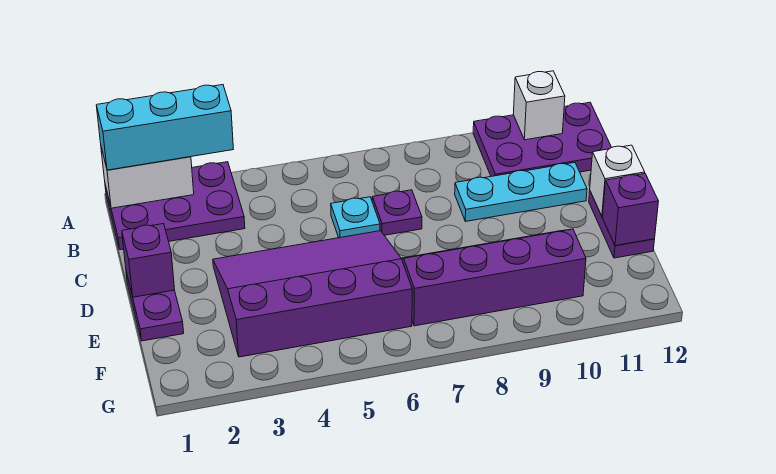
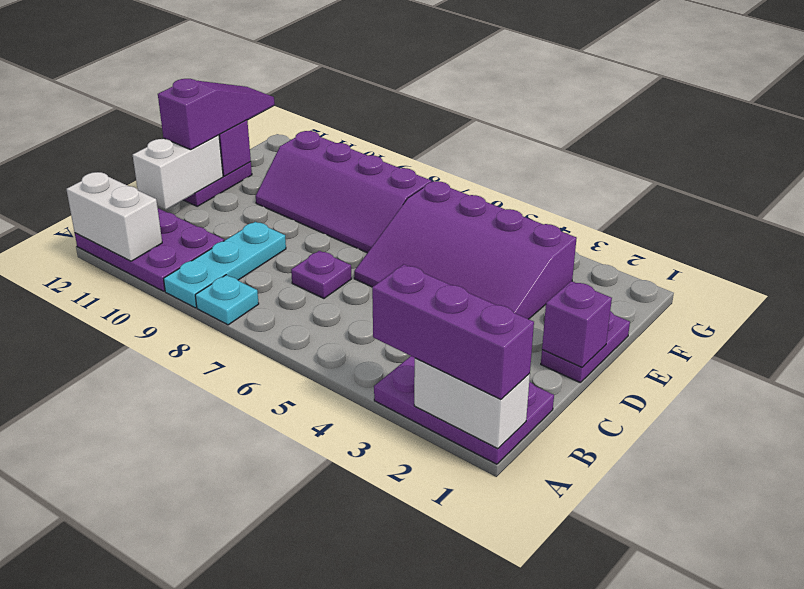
cyan 1x3 brick [96,85,233,170] -> purple 1x3 brick [372,264,534,399]
white 1x1 brick [513,71,565,140] -> white 1x2 brick [66,172,162,261]
cyan 1x1 plate [331,197,380,238] -> cyan 1x1 plate moved to [195,275,259,325]
cyan 1x3 plate [455,163,587,221] -> cyan 1x3 plate turned to [164,222,286,308]
white 1x1 brick [590,145,645,216] -> white 1x2 brick [133,135,223,210]
none -> purple 1x3 slope [158,79,275,150]

